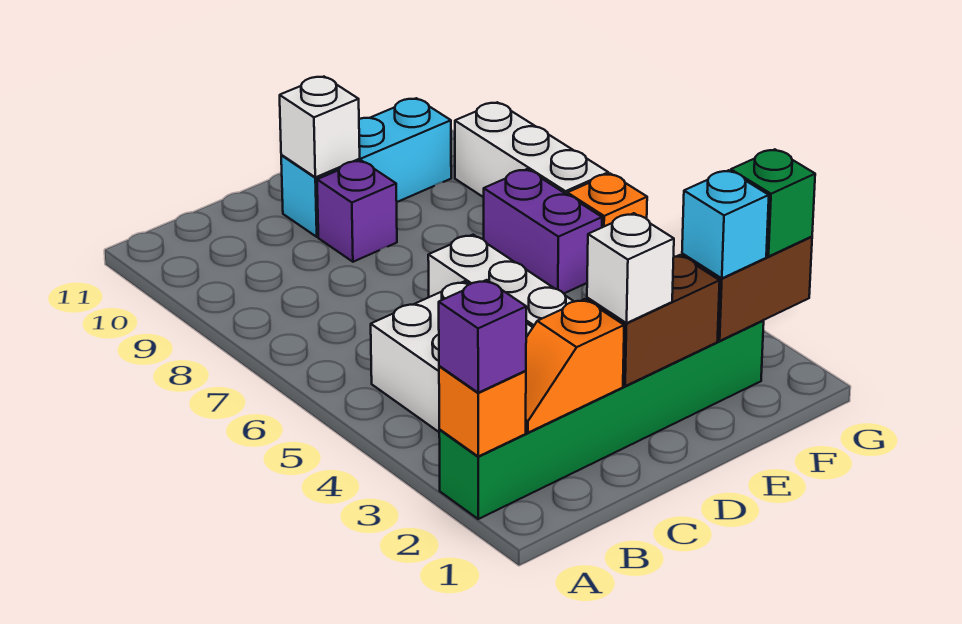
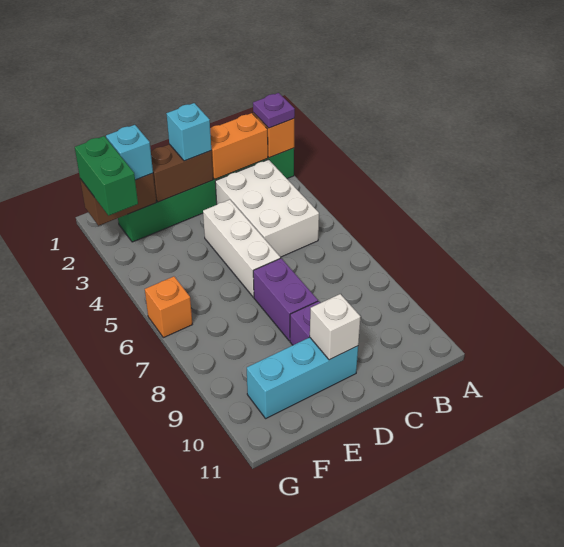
purple 1x1 brick [439,280,526,393] -> purple 1x1 plate [253,93,295,128]
orange 1x2 slope [526,299,624,433] -> orange 1x2 brick [210,113,268,179]
white 1x1 brick [587,213,674,323] -> cyan 1x1 brick [166,103,211,161]
purple 1x2 brick [484,169,602,293] -> purple 1x2 brick moved to [253,258,318,341]
green 1x1 brick [731,149,815,256] -> green 1x2 brick [75,136,138,216]
white 1x3 brick [455,102,608,197] -> none

